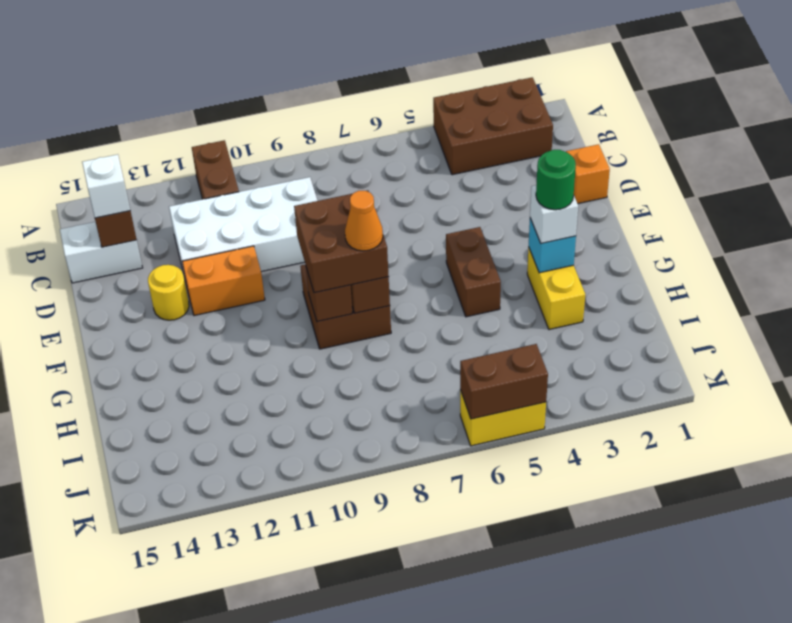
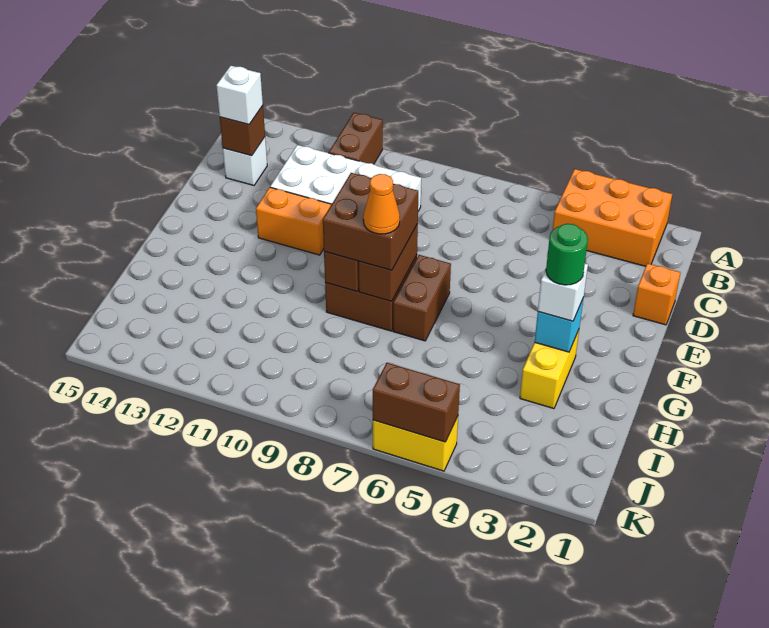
brown 2x3 brick [433,77,553,175] -> orange 2x3 brick [553,169,672,266]
white 1x2 brick [60,222,143,283] -> white 1x1 brick [223,137,267,185]
yellow 1x1 round brick [148,265,189,320] -> none
brown 1x2 brick [446,227,501,317] -> brown 1x2 brick moved to [393,255,451,341]

